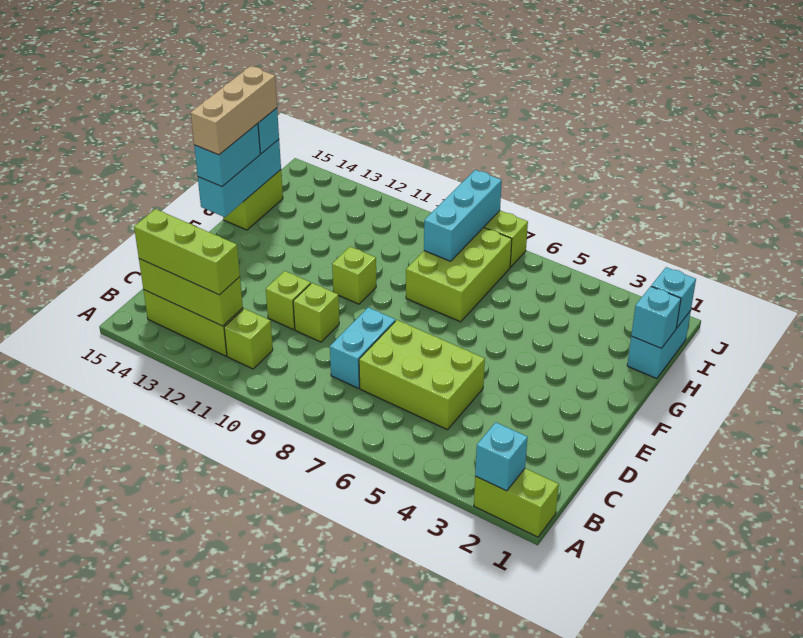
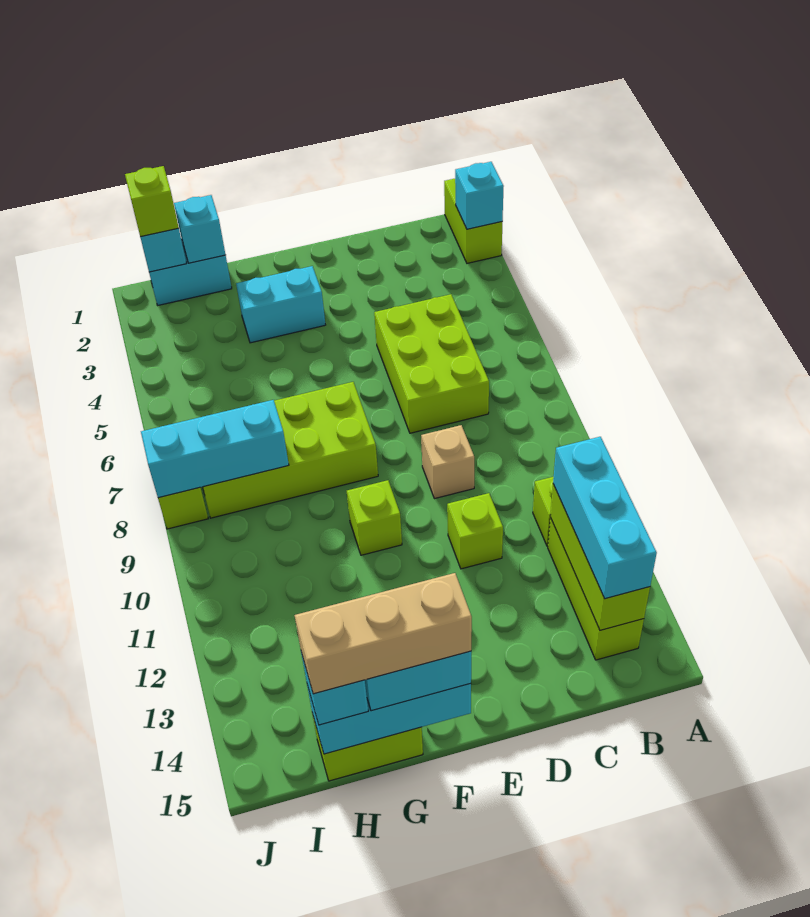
lime 1x3 brick [134,209,240,295] -> cyan 1x3 brick [553,437,657,599]
cyan 1x2 brick [330,307,395,388] -> cyan 1x2 brick moved to [236,266,325,343]
none -> tan 1x1 brick [421,425,474,499]
lime 1x1 brick [293,283,339,342] -> lime 1x1 brick moved to [125,166,179,237]
lime 2x3 brick [406,227,512,322] -> lime 2x4 brick [203,382,378,518]

